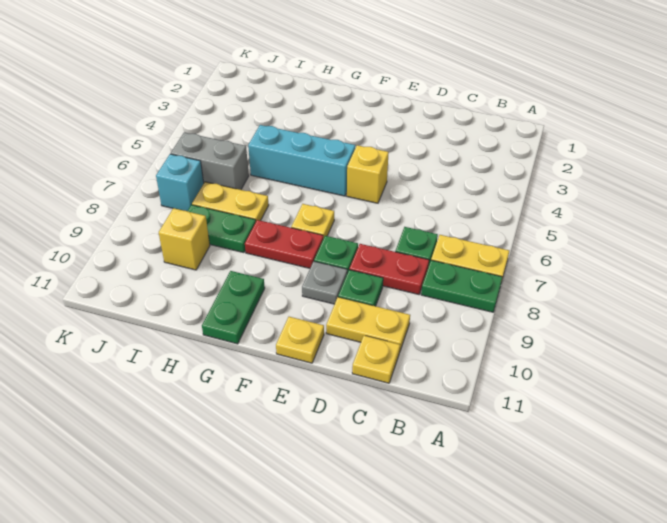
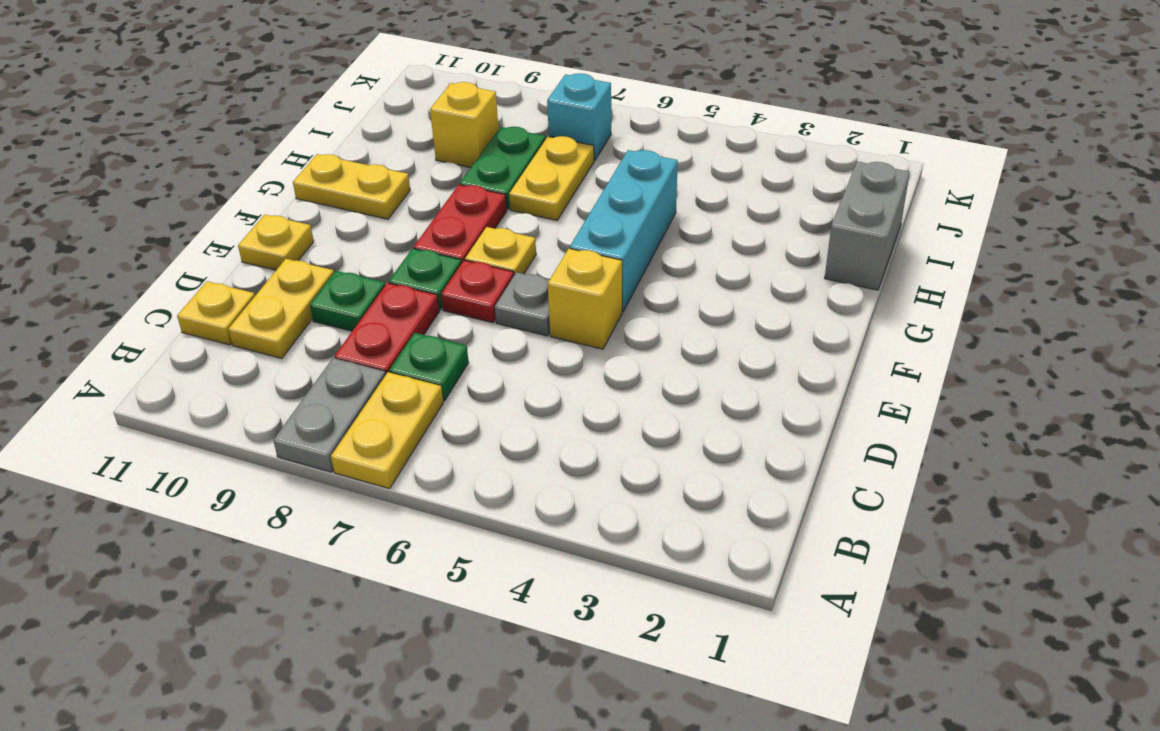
green 1x2 plate [421,260,502,312] -> grey 1x2 plate [273,358,386,472]
none -> red 1x1 plate [441,260,514,323]
grey 1x1 plate [302,261,347,304] -> grey 1x1 plate moved to [495,272,550,336]
green 1x2 plate [202,271,265,344] -> yellow 1x2 plate [293,154,410,219]
grey 1x2 brick [171,132,249,190] -> grey 1x2 brick moved to [825,162,910,290]

